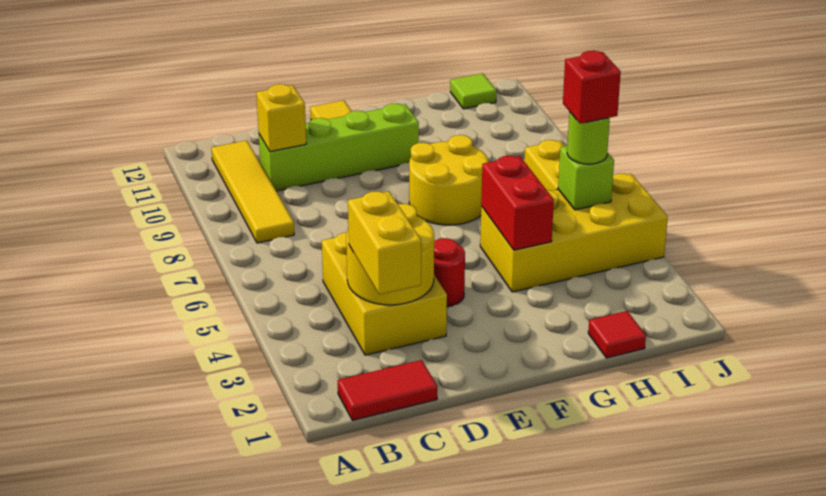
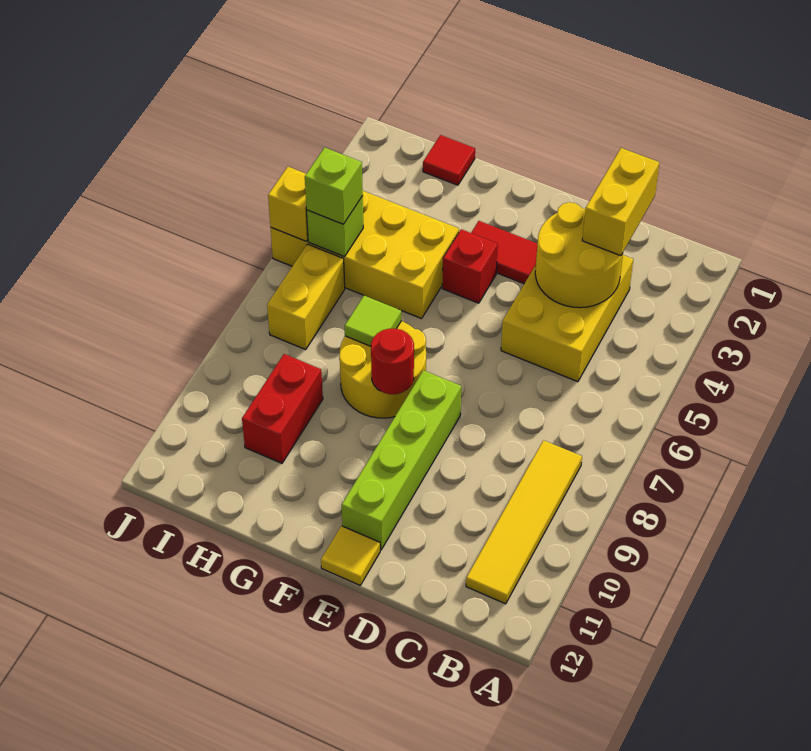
red 1x2 tile [338,360,437,420] -> red 1x2 tile moved to [471,221,537,284]
lime 1x4 brick [259,103,419,191] -> lime 1x4 brick turned to [342,370,461,550]
yellow 1x1 brick [256,84,306,152] -> yellow 1x1 brick moved to [268,167,308,241]
red 1x1 round brick [434,238,465,307] -> red 1x1 round brick moved to [371,329,414,394]
red 1x2 brick [481,156,554,250] -> red 1x2 brick moved to [242,354,323,463]
lime 1x1 round brick [567,112,610,164] -> lime 1x1 brick [305,148,363,224]
red 1x1 brick [563,51,621,124] -> red 1x1 brick moved to [442,229,498,303]
lime 1x1 tile [450,73,496,109] -> lime 1x1 tile moved to [345,296,401,346]

